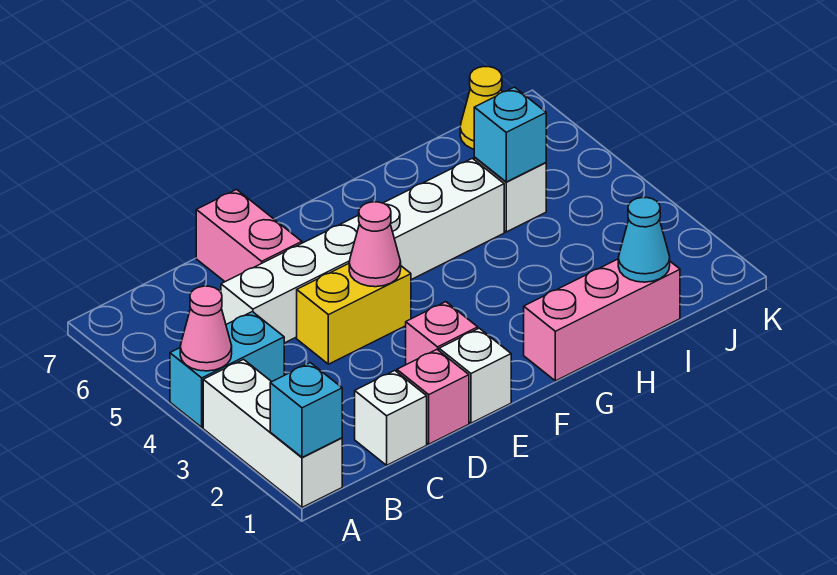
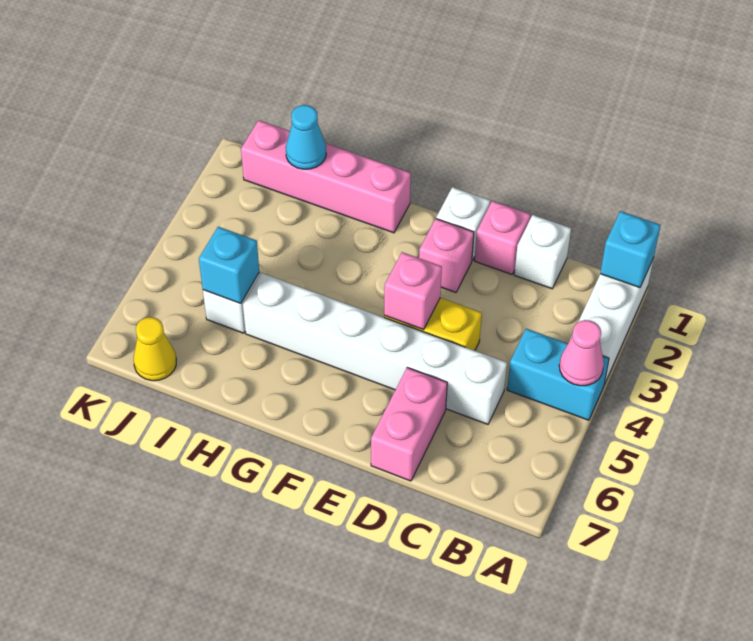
pink 1x1 cone [349,202,401,287] -> pink 1x1 brick [384,252,442,330]
pink 1x3 brick [524,259,680,381] -> pink 1x4 brick [241,120,411,233]

